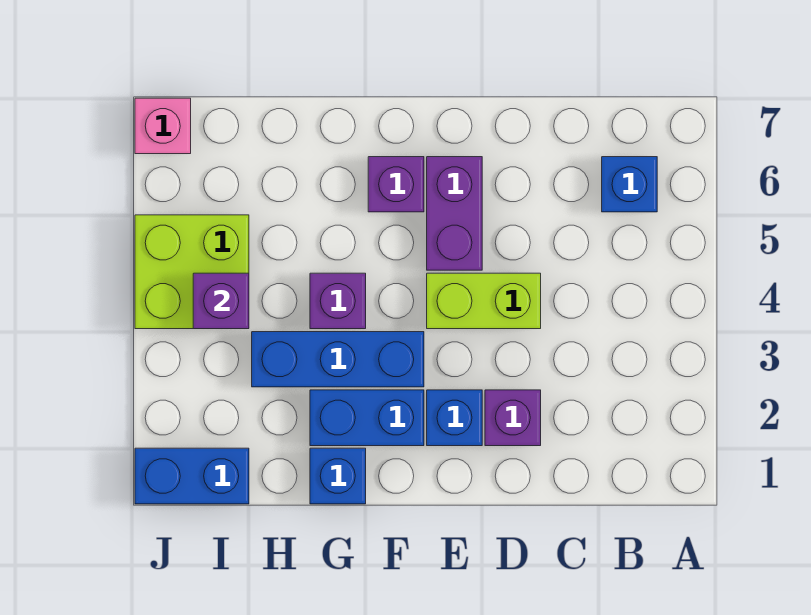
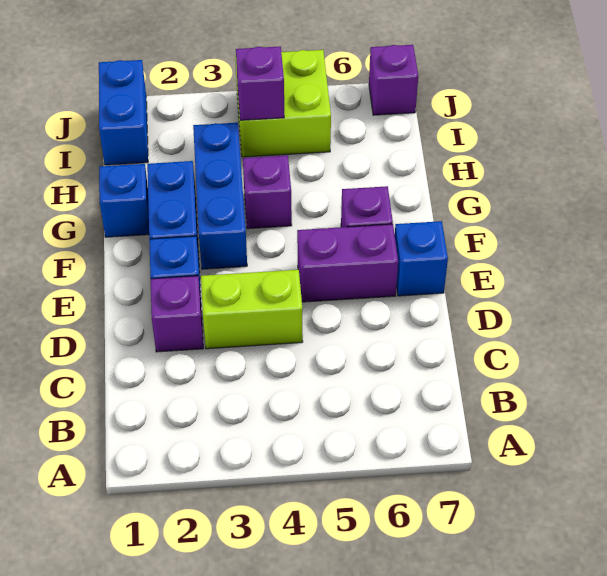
blue 1x1 brick [602,157,657,212] -> blue 1x1 brick moved to [395,221,448,296]
lime 1x2 brick [427,273,541,329] -> lime 1x2 brick turned to [201,270,303,349]
pink 1x1 brick [135,98,191,154] -> purple 1x1 brick [369,45,418,115]

